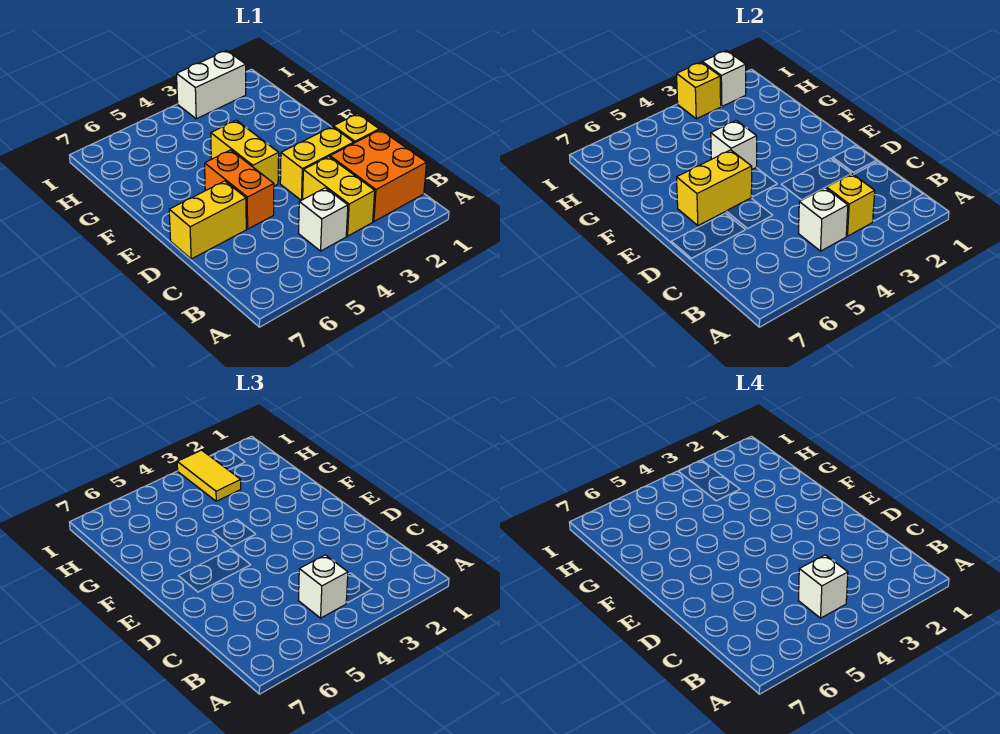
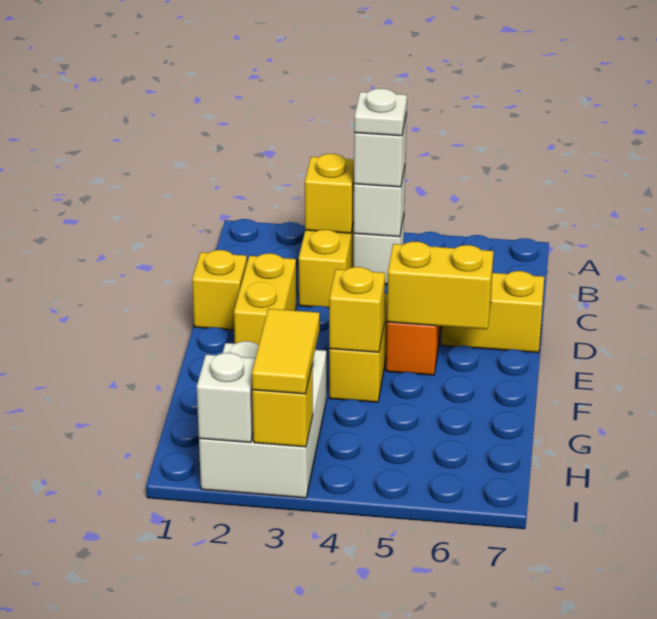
orange 2x2 brick [330,130,427,221] -> none
white 1x1 brick [799,555,848,618] -> white 1x1 plate [354,88,407,136]
yellow 1x2 brick [280,127,354,200] -> yellow 1x2 brick turned to [234,253,296,345]
white 1x1 brick [711,120,757,169] -> yellow 1x1 brick [329,267,385,352]
white 1x2 brick [177,51,246,119] -> white 2x3 brick [199,341,326,498]

